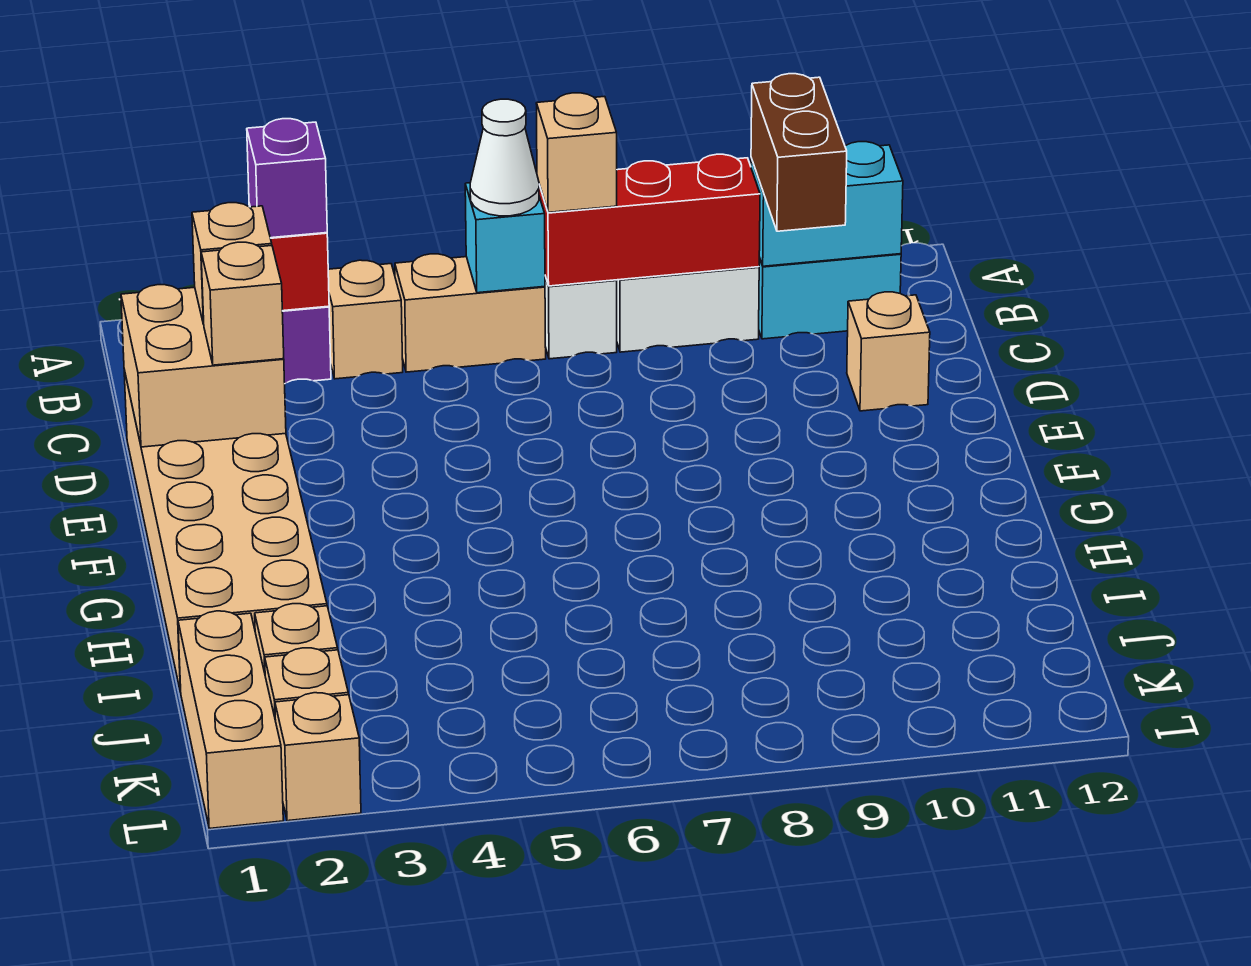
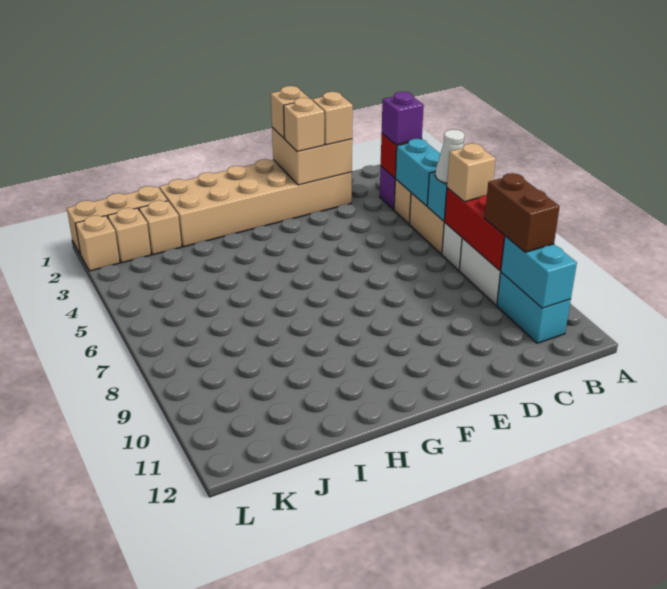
none -> cyan 1x2 brick [395,139,441,206]
brown 1x2 brick [751,74,847,231] -> brown 1x2 brick turned to [485,173,560,252]
tan 1x1 brick [847,292,930,411] -> tan 1x1 brick moved to [271,86,310,138]

